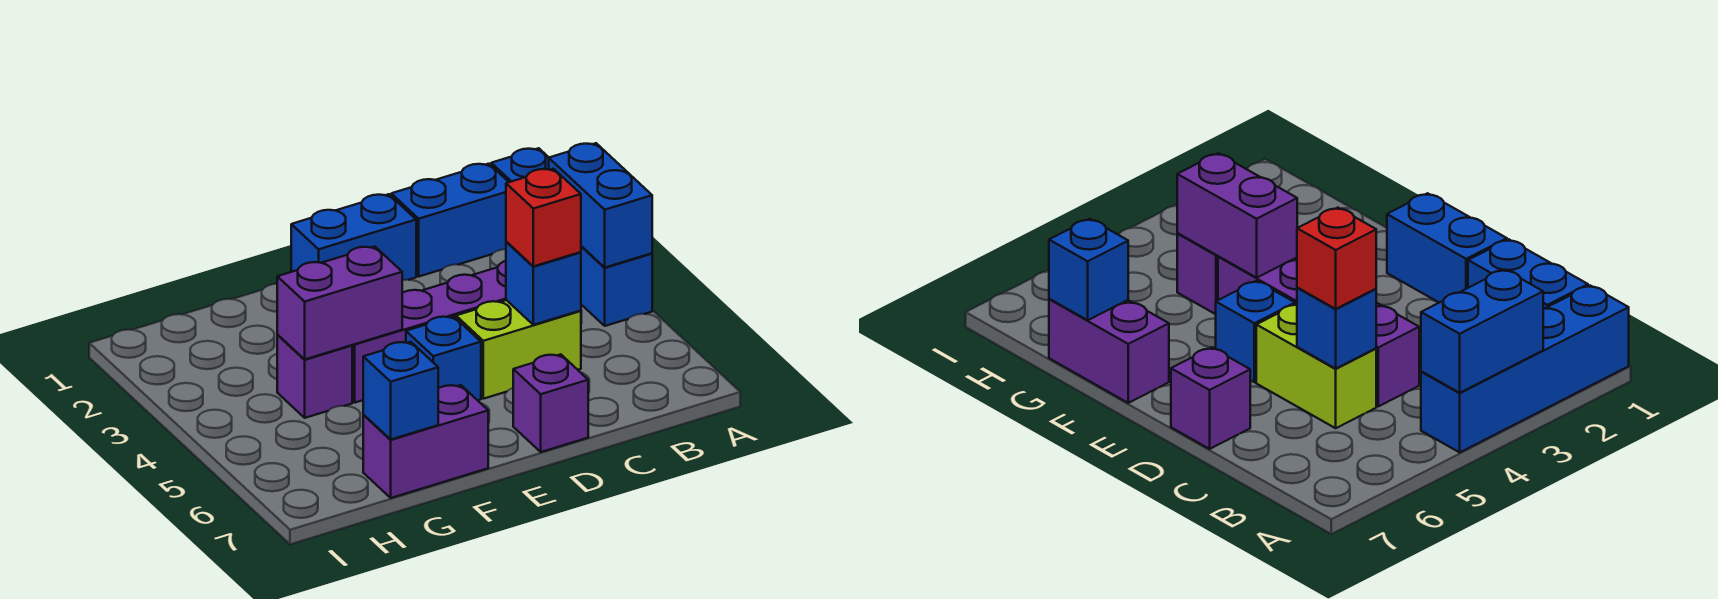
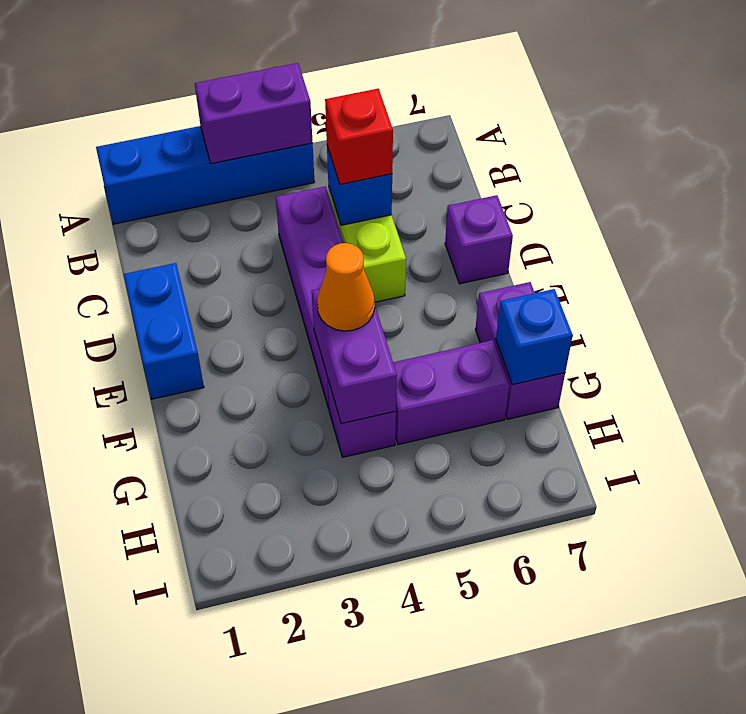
blue 1x2 brick [549,143,652,267] -> purple 1x2 brick [195,63,313,164]
blue 1x2 brick [391,164,508,276] -> none
blue 1x1 brick [406,316,481,400] -> none
none -> orange 1x1 cone [317,243,375,331]
none -> purple 1x2 brick [393,340,509,445]

